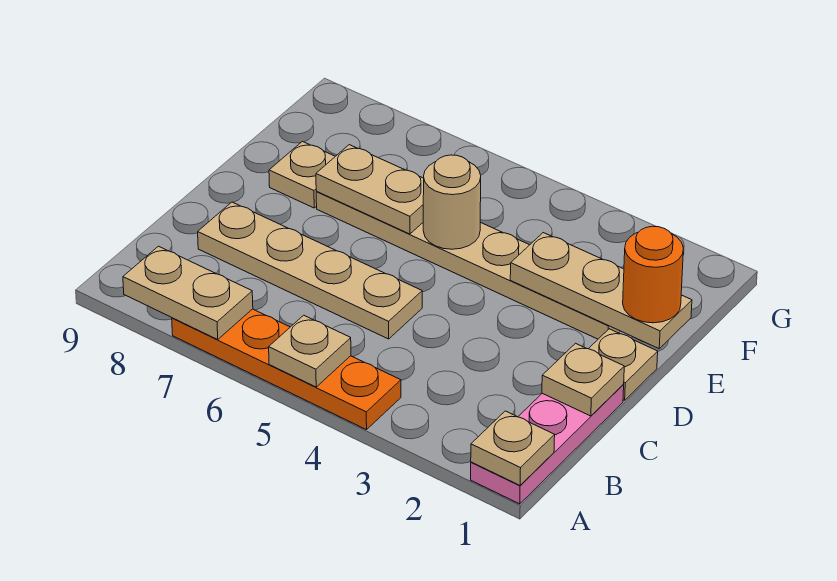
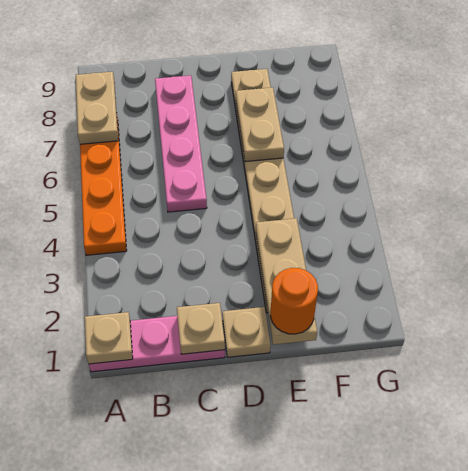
tan 1x1 plate [269,315,351,387] -> none
tan 1x4 plate [198,202,422,339] -> pink 1x4 plate [155,75,207,212]
tan 1x1 round brick [423,155,481,249] -> none

